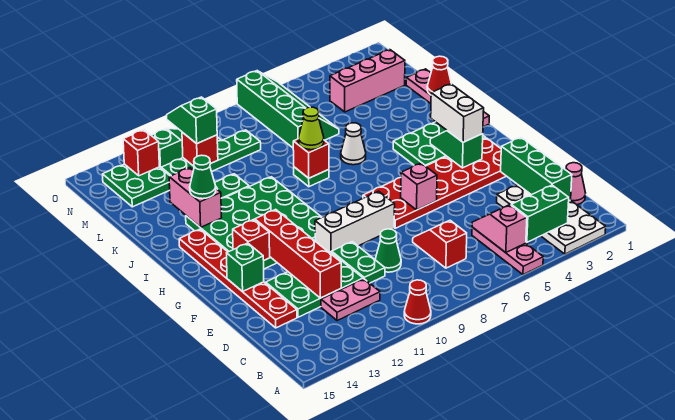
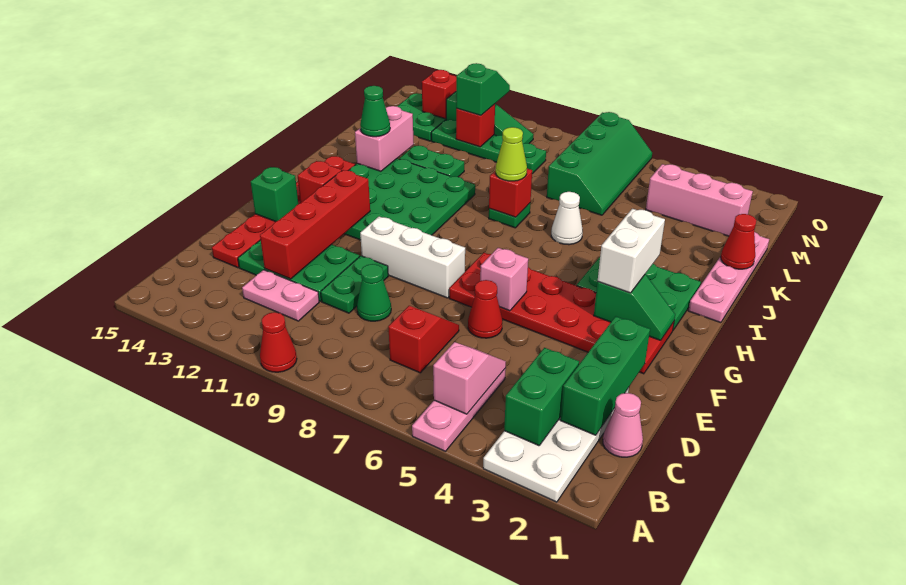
green 1x2 brick [511,185,569,242] -> green 1x2 brick turned to [504,348,579,446]
none -> red 1x1 cone [468,280,503,338]
green 1x2 slope [430,131,483,168] -> green 1x2 slope turned to [594,274,675,340]

